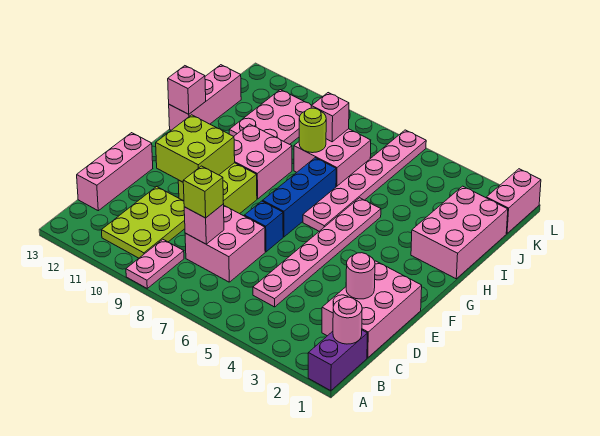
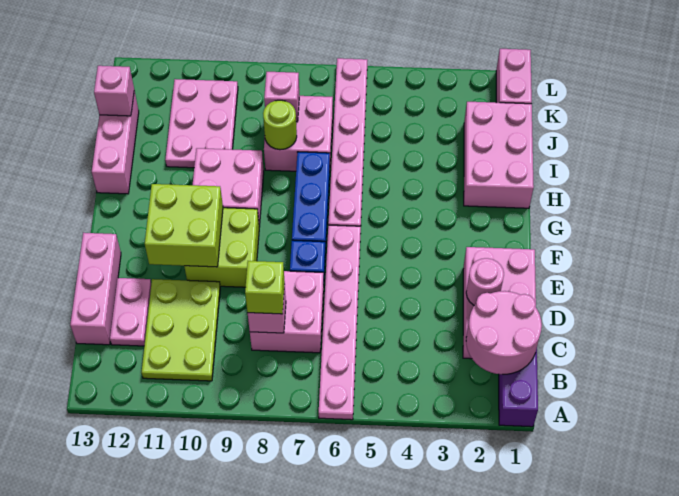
pink 1x2 plate [126,239,184,288] -> pink 1x2 plate moved to [110,278,151,346]
pink 1x1 round brick [333,297,362,344] -> pink 2x2 round brick [466,291,542,374]
pink 1x6 plate [253,198,381,307] -> pink 1x6 plate moved to [319,225,361,420]
pink 1x1 brick [168,66,206,114] -> pink 1x1 brick moved to [94,66,134,116]

